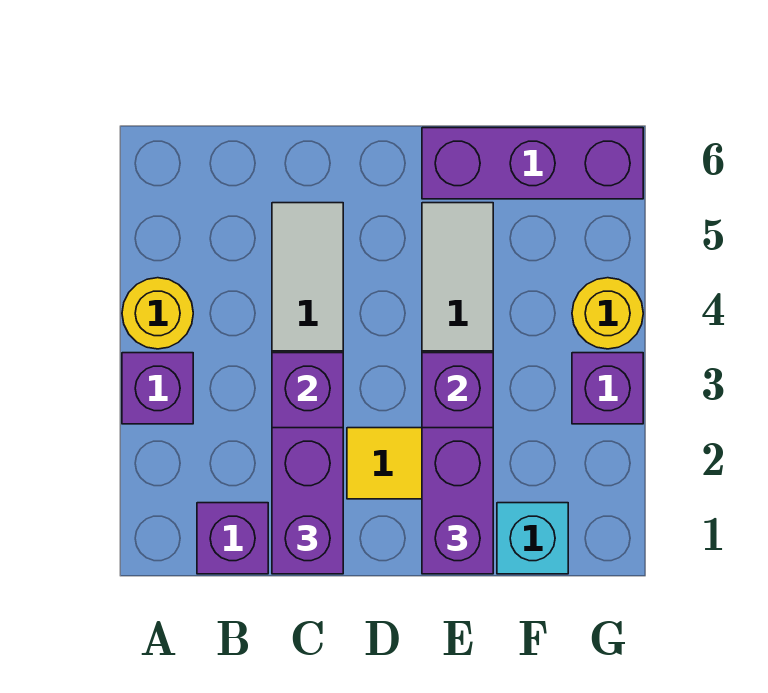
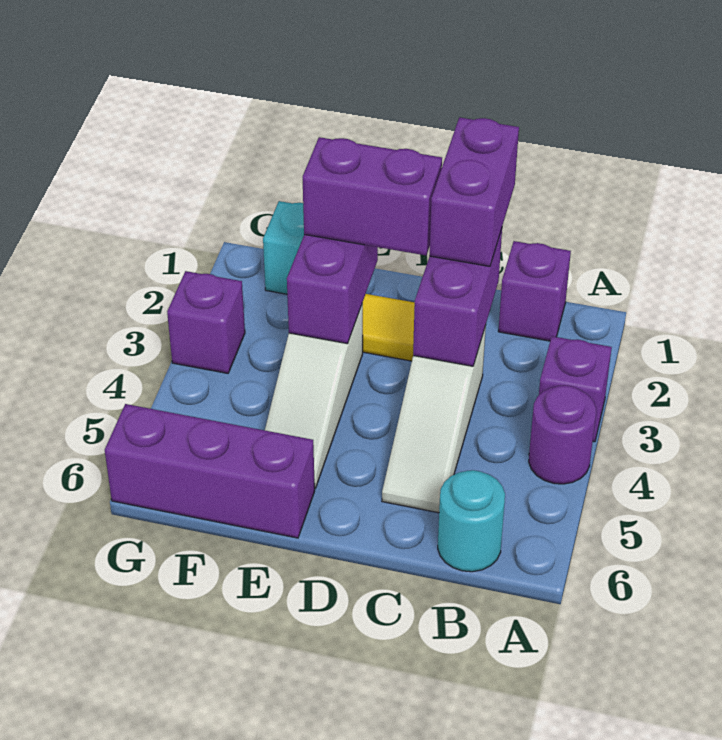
yellow 1x1 round brick [122,278,193,349] -> purple 1x1 round brick [529,385,596,484]
none -> cyan 1x1 round brick [438,470,505,572]
purple 1x2 brick [422,428,493,574] -> purple 1x2 brick turned to [303,137,442,255]
yellow 1x1 round brick [572,278,643,349] -> none

